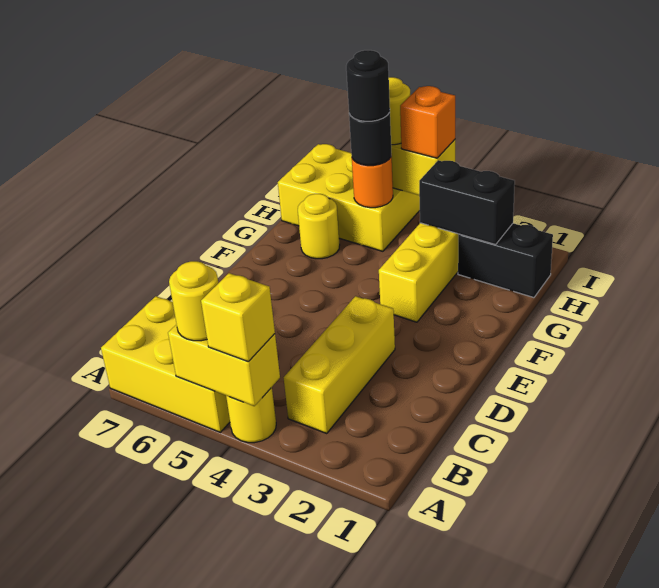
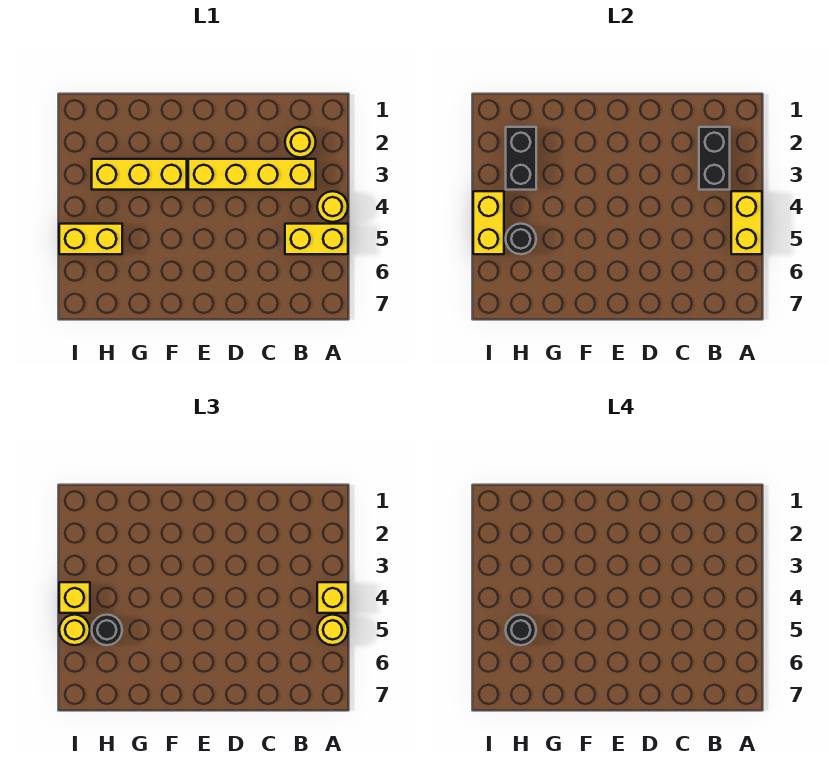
yellow 2x3 brick [101,296,230,432] -> yellow 1x2 brick [285,224,348,254]
yellow 1x3 brick [284,296,395,433] -> yellow 1x4 brick [188,159,316,190]
yellow 1x1 round brick [298,194,340,259] -> yellow 1x1 round brick moved to [285,127,316,158]
black 1x2 brick [458,223,553,298] -> black 1x2 brick moved to [699,127,730,190]
yellow 2x3 brick [278,144,420,251] -> yellow 1x2 brick [59,224,122,254]
orange 1x1 round brick [352,154,393,208] -> black 1x1 round brick [506,224,536,254]
orange 1x1 brick [400,86,455,158] -> yellow 1x1 brick [59,582,90,613]

